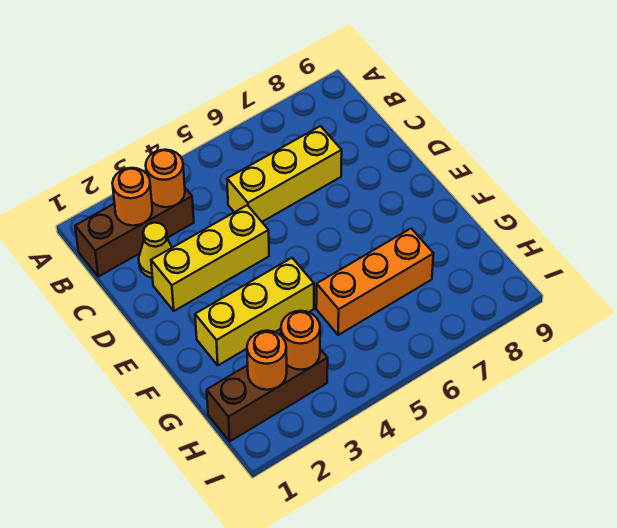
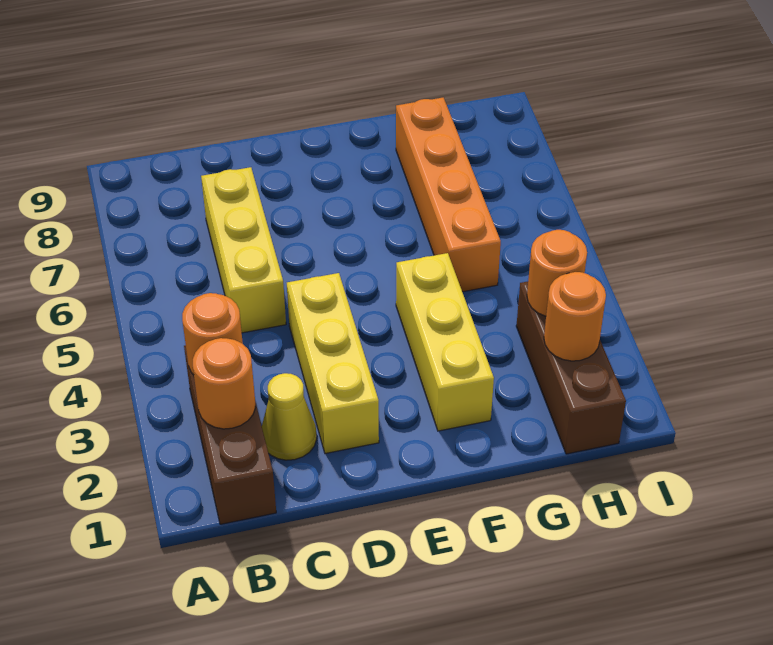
orange 1x3 brick [316,228,434,335] -> orange 1x4 brick [396,98,501,292]

